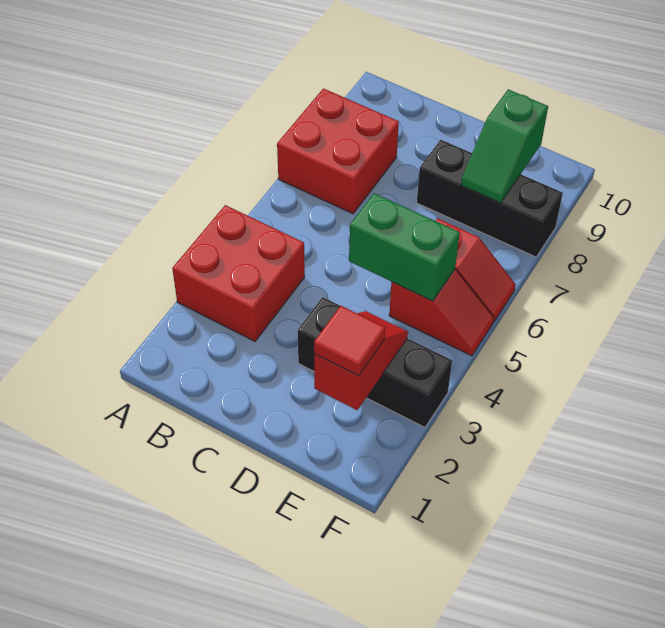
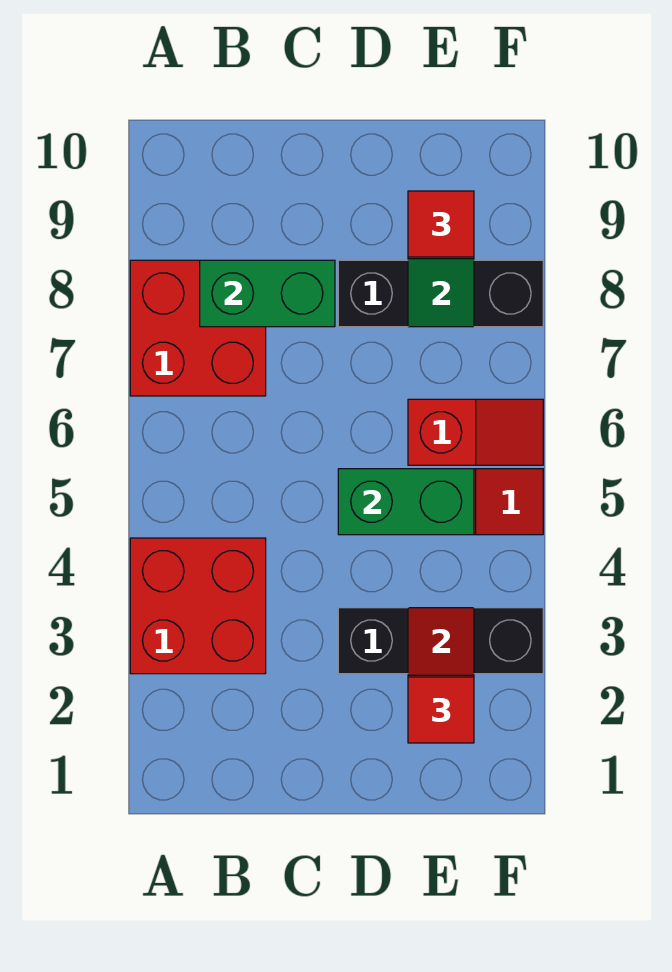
none -> green 1x2 brick [200,260,335,327]
none -> red 1x1 tile [408,191,474,257]

